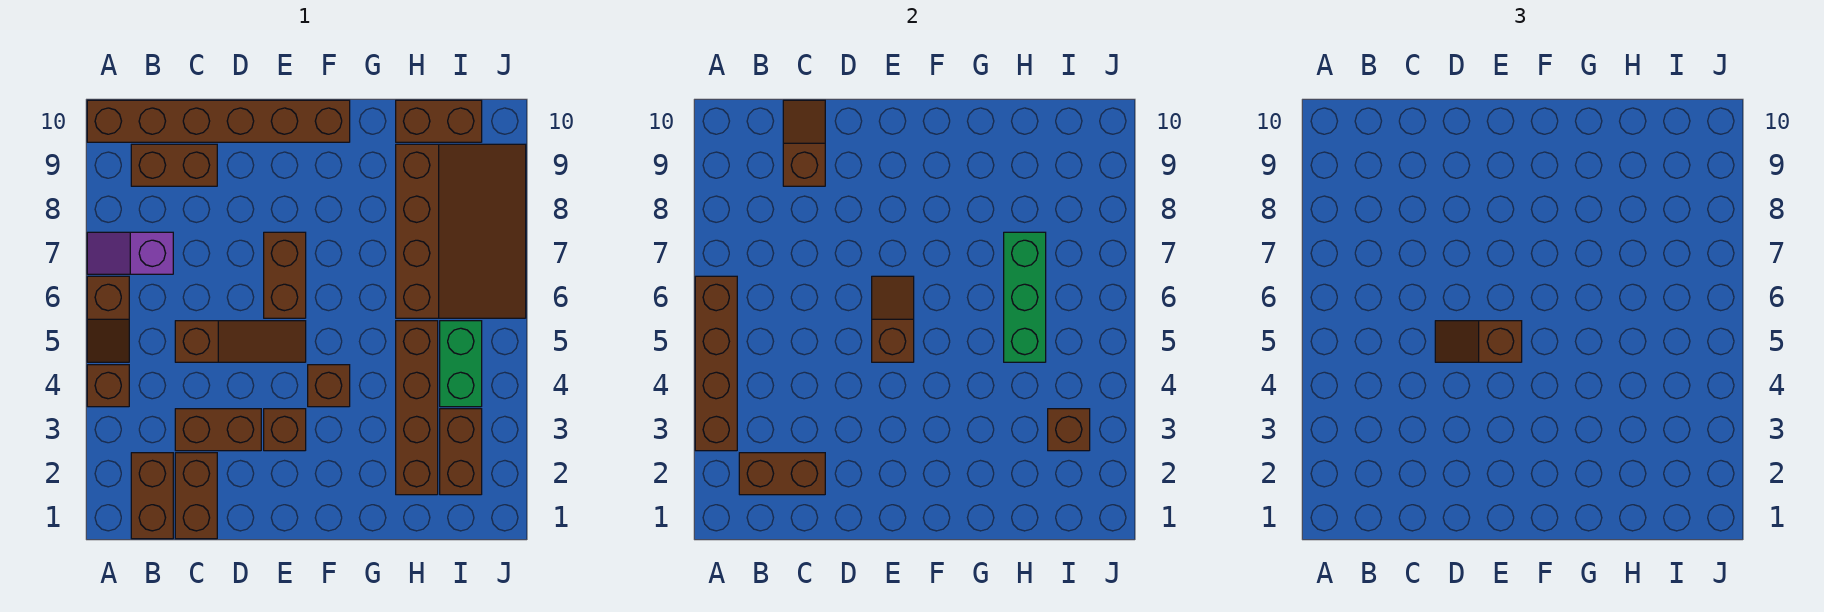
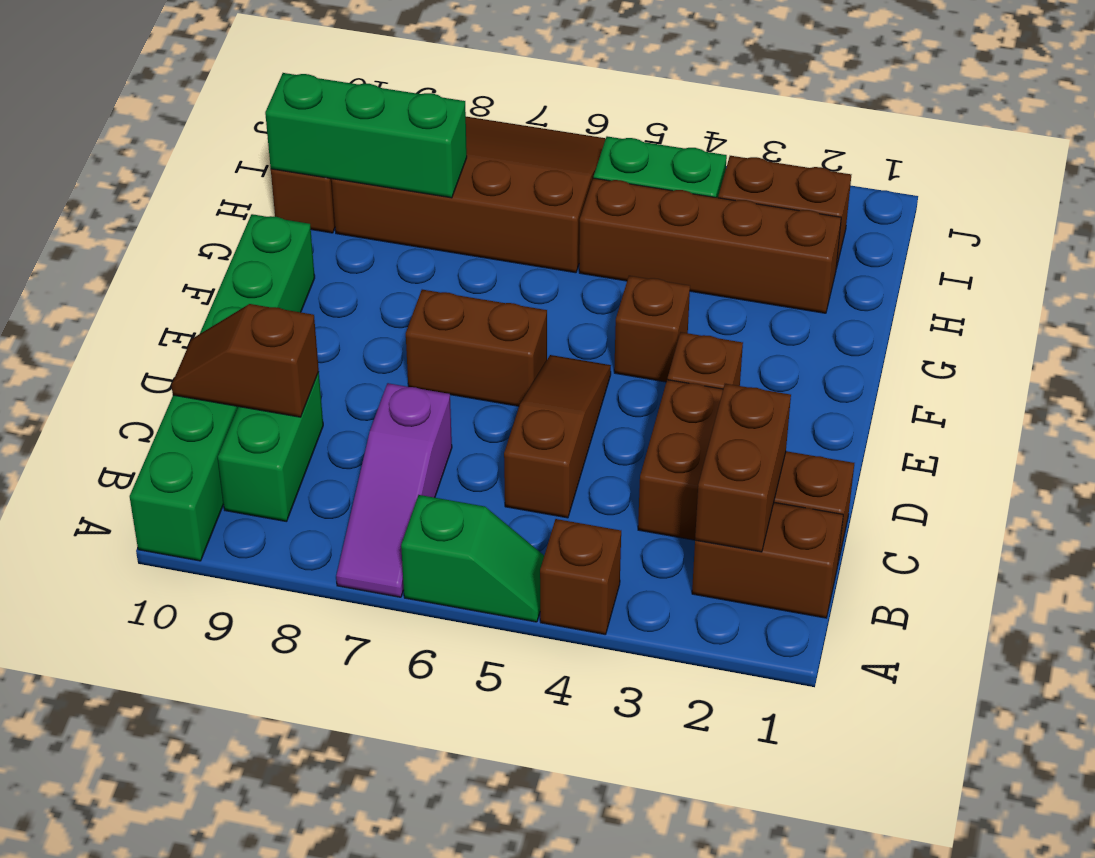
brown 1x4 brick [695,276,737,451] -> none
brown 1x2 slope [87,276,129,362] -> green 1x2 slope [401,495,544,622]
purple 1x2 slope [87,232,173,274] -> purple 1x3 slope [336,383,452,597]
brown 1x6 brick [87,100,350,142] -> green 1x6 brick [130,214,315,561]
brown 1x2 brick [131,144,217,186] -> green 1x2 brick [218,372,323,522]
brown 1x2 slope [1435,321,1522,362] -> none
brown 1x2 slope [872,276,914,362] -> none
green 1x3 brick [1004,232,1046,362] -> green 1x3 brick moved to [265,73,467,198]
brown 1x1 brick [1048,409,1090,451] -> none

